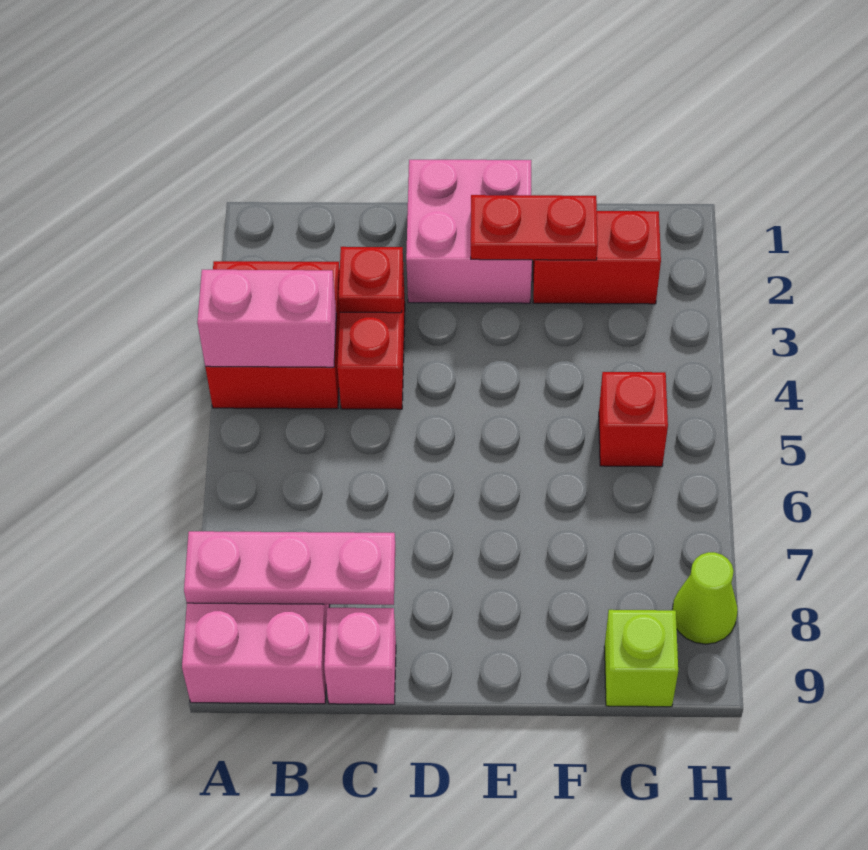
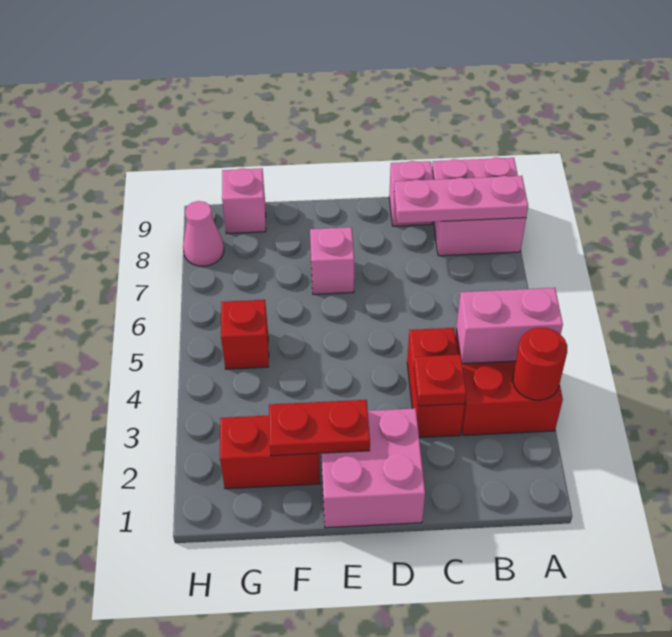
none -> red 1x1 round brick [513,328,567,400]
none -> pink 1x1 brick [310,227,354,294]
lime 1x1 brick [604,610,678,707] -> pink 1x1 brick [222,168,266,234]
lime 1x1 cone [672,552,738,644] -> pink 1x1 cone [183,201,224,266]

